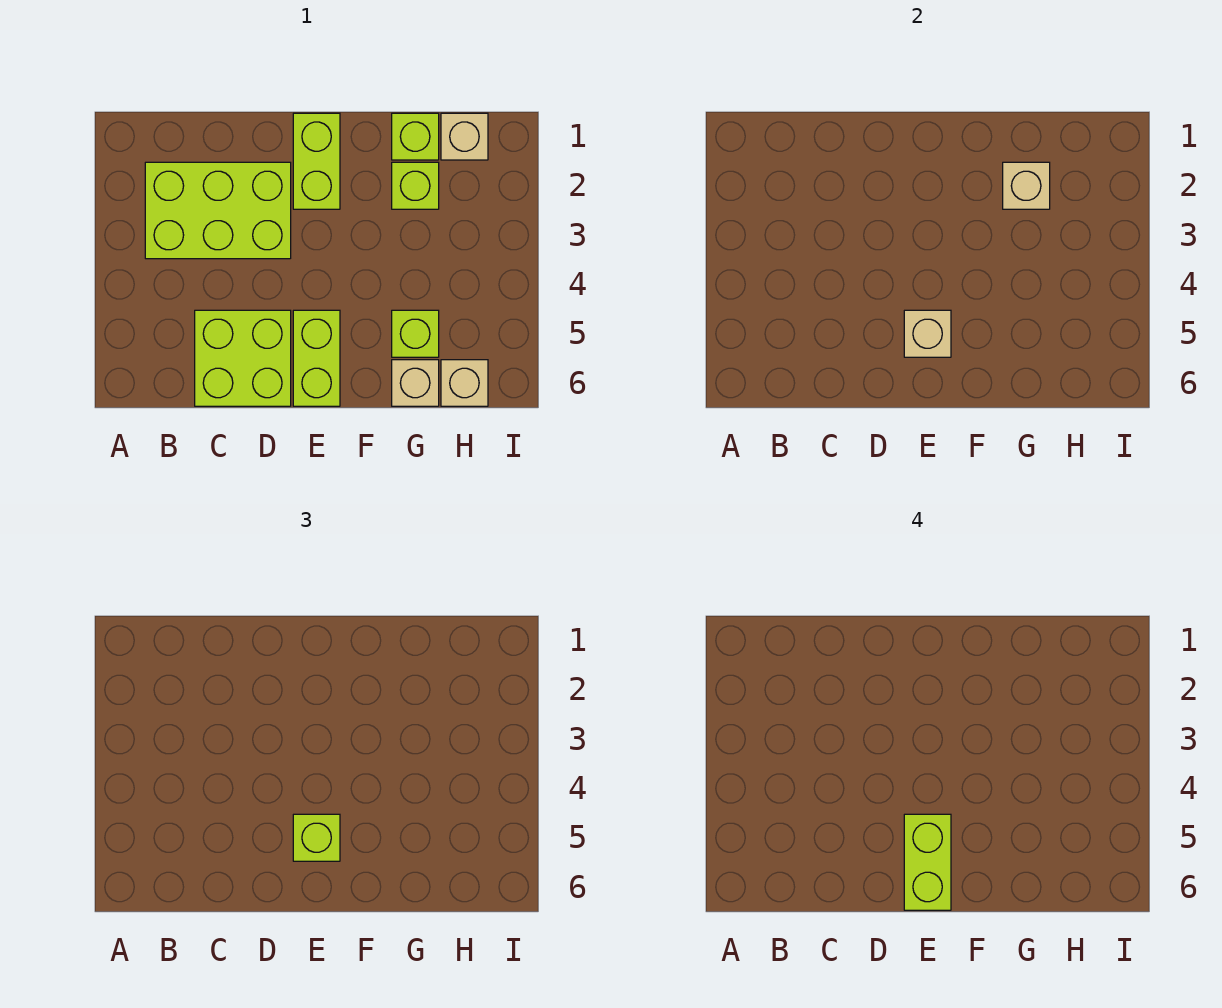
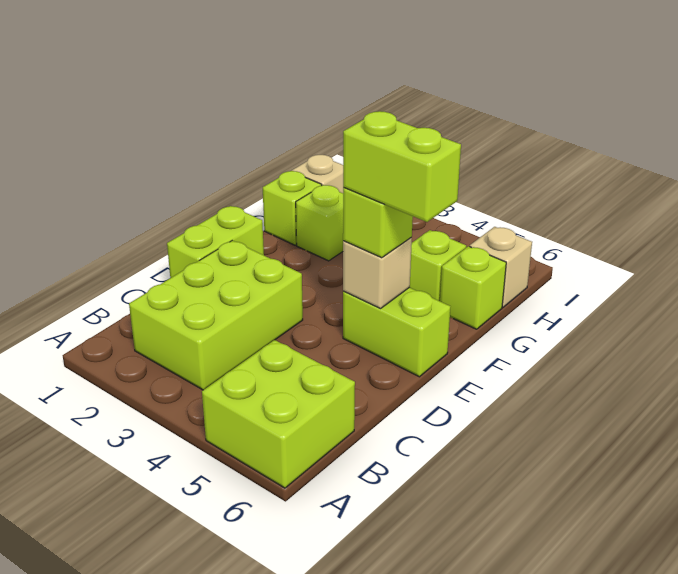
lime 2x2 brick [195,310,291,406] -> lime 2x2 brick moved to [202,340,355,488]
lime 1x2 brick [293,113,340,209] -> lime 1x2 brick turned to [167,206,264,278]
tan 1x1 brick [1003,162,1050,209] -> none
tan 1x1 brick [392,360,439,406] -> lime 1x1 brick [440,246,506,329]

